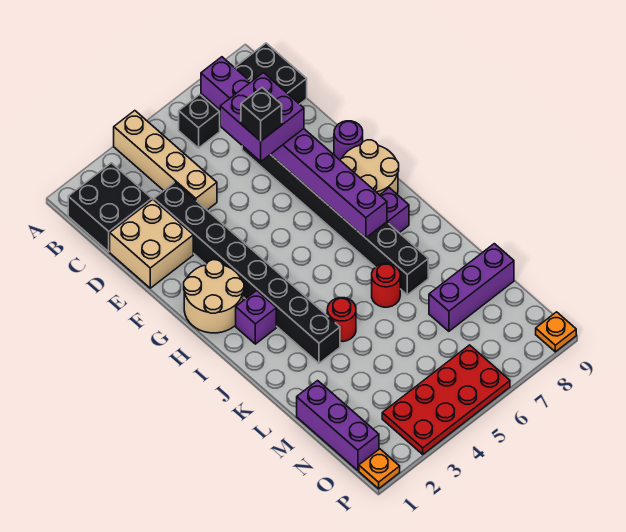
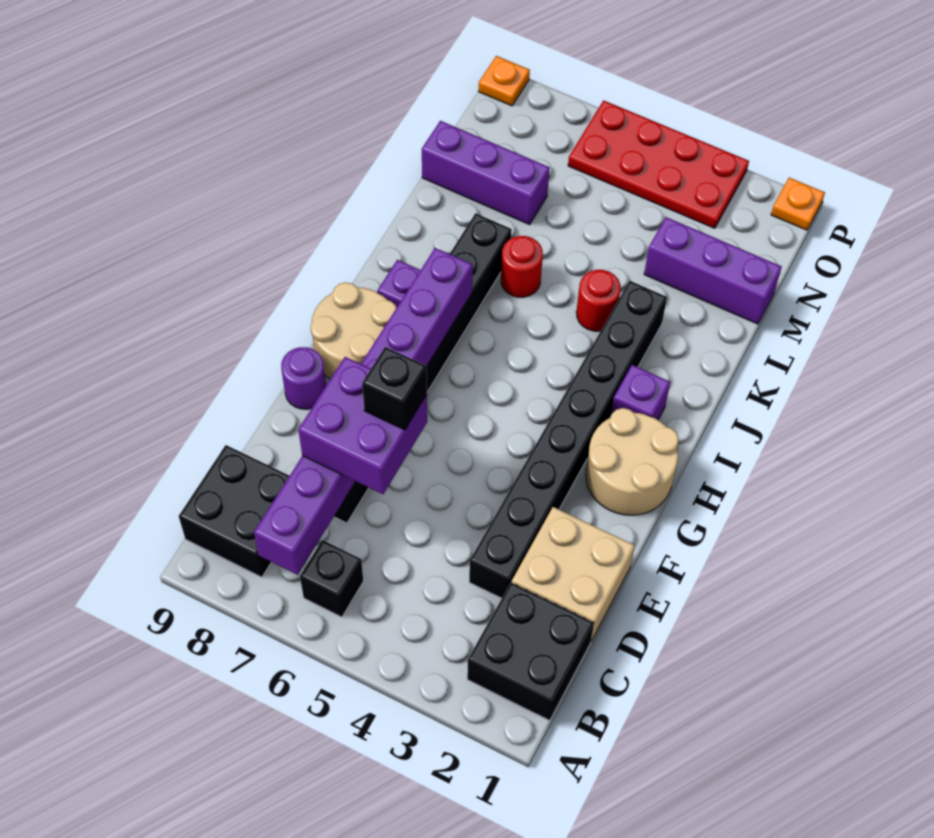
tan 1x4 brick [114,111,217,210] -> none
purple 1x3 brick [297,381,379,470] -> purple 1x3 brick turned to [644,217,782,324]

